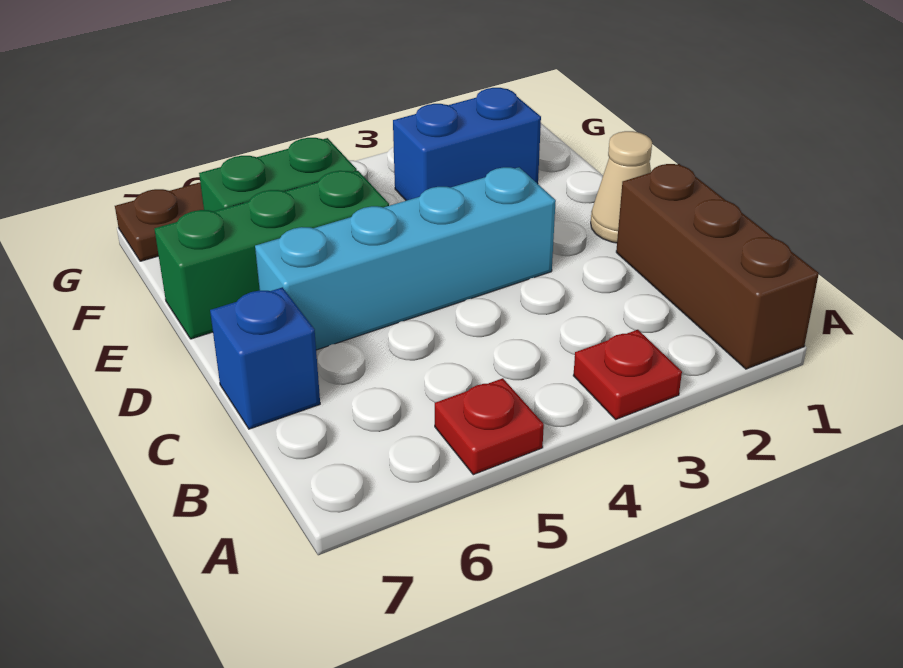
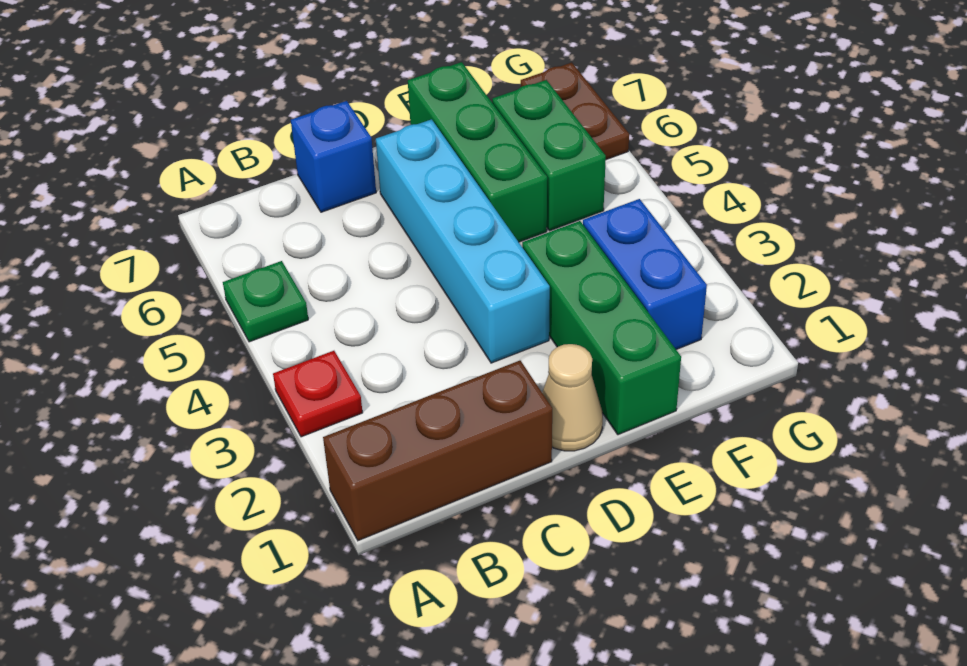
red 1x1 plate [435,378,544,475] -> green 1x1 plate [223,261,308,342]
none -> green 1x3 brick [522,221,681,435]

